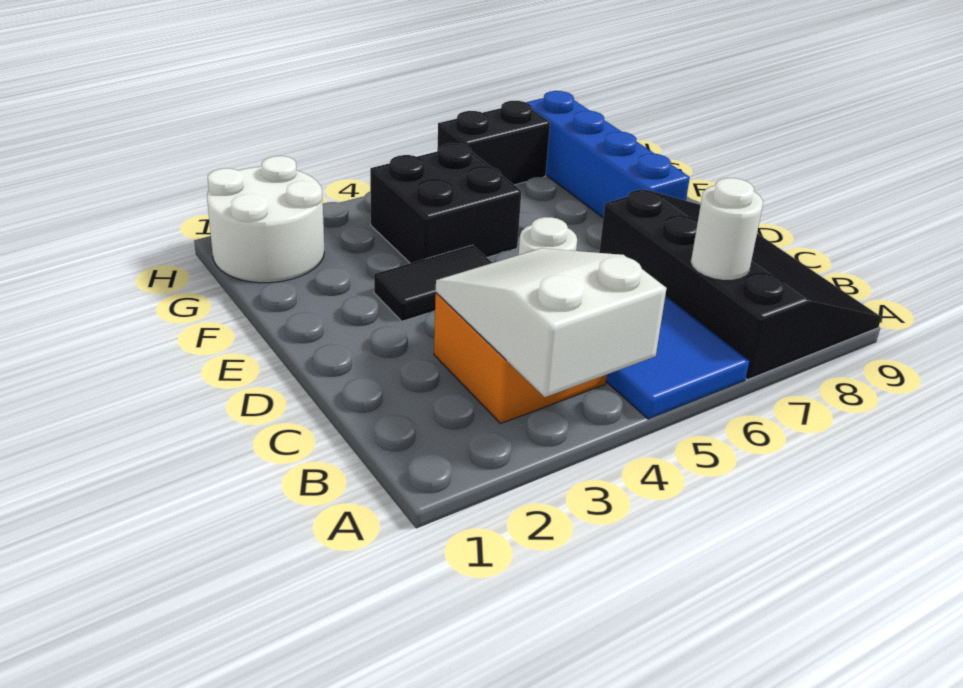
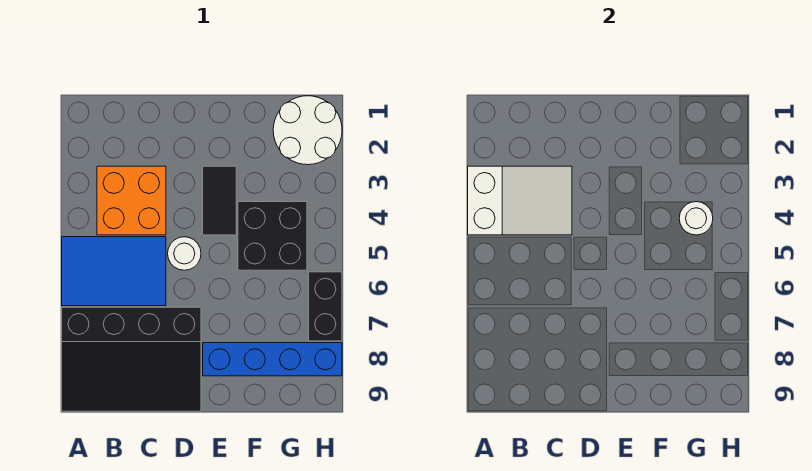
white 1x1 round brick [691,178,763,279] -> white 1x1 round brick moved to [679,202,713,235]

